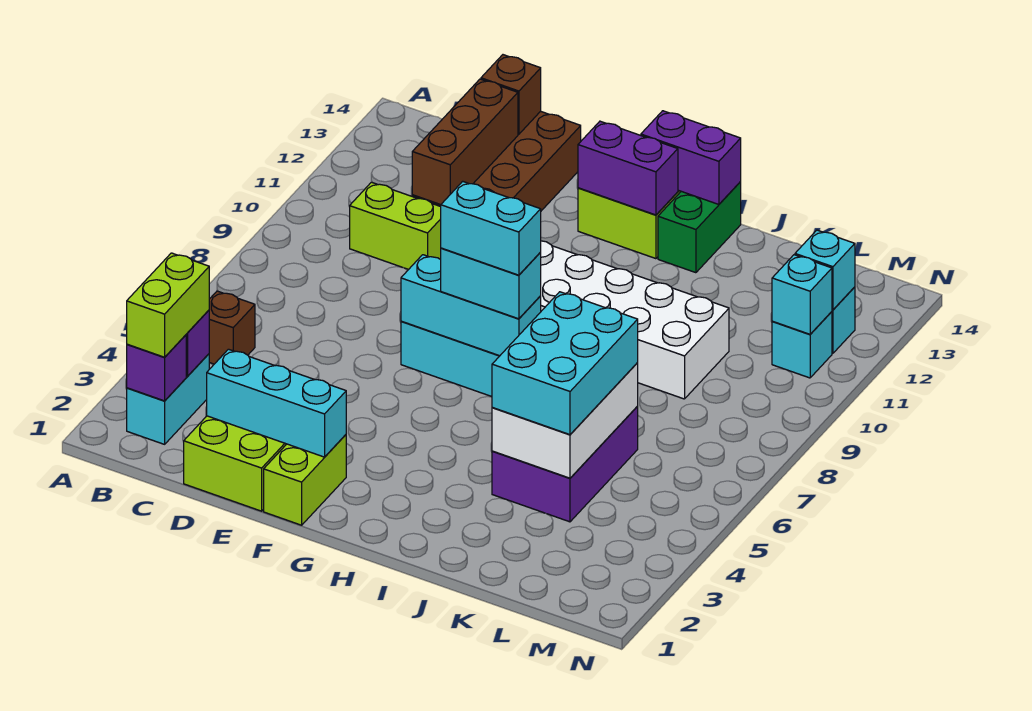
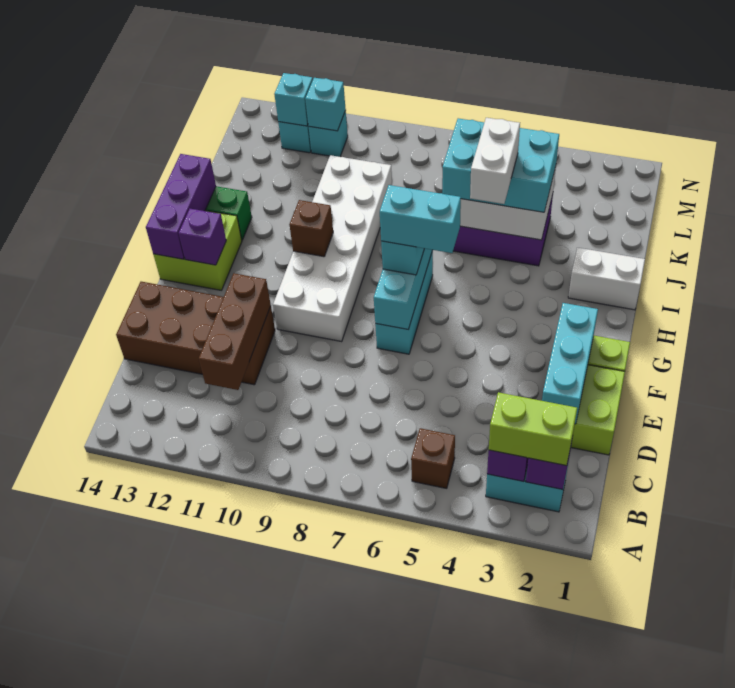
lime 1x2 brick [350,182,441,270] -> none
brown 1x3 brick [412,79,518,205] -> brown 1x3 brick turned to [199,273,271,390]
brown 1x1 brick [481,55,541,134] -> brown 1x1 brick moved to [289,200,333,257]
cyan 1x2 brick [441,181,541,275] -> cyan 1x2 brick turned to [380,185,461,253]
purple 1x2 brick [578,121,678,215] -> purple 1x1 brick [179,209,226,265]
purple 1x2 brick [641,111,741,204] -> purple 1x3 brick [146,154,216,259]
none -> white 1x2 brick [568,248,645,310]
none -> white 1x2 brick [470,118,520,204]

